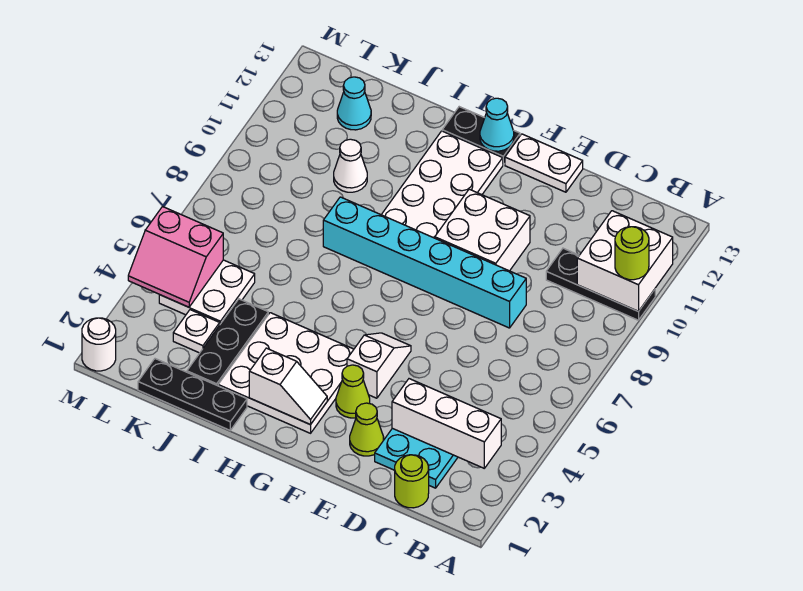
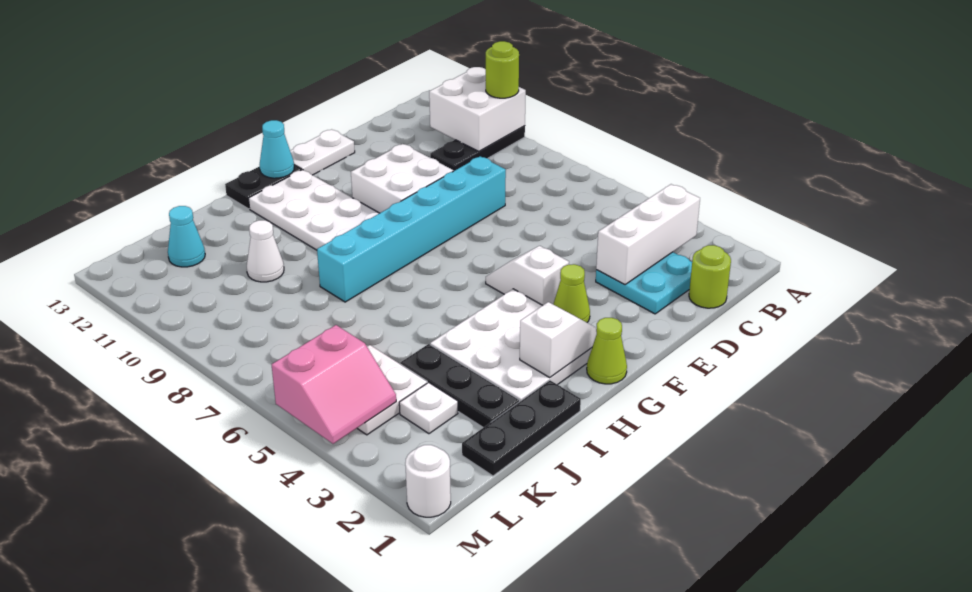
lime 1x1 cone [350,403,384,456] -> lime 1x1 cone moved to [587,318,627,384]

